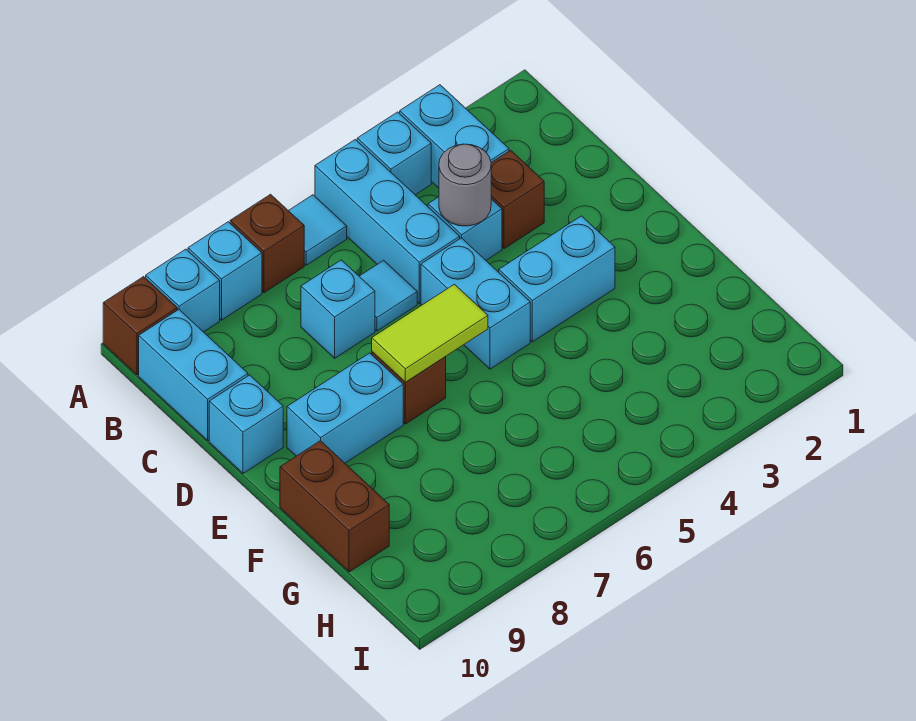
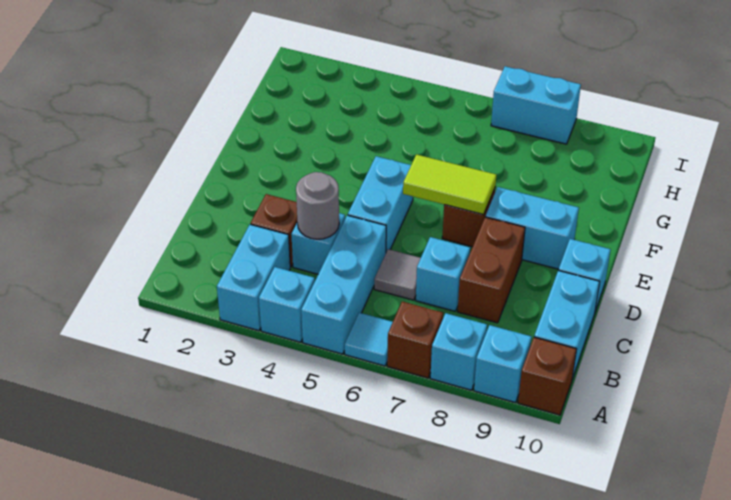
cyan 1x1 tile [359,260,417,331] -> grey 1x1 tile [374,249,421,300]
cyan 1x2 brick [499,216,615,342] -> cyan 1x2 brick moved to [491,66,581,144]
brown 1x2 brick [280,441,389,572] -> brown 1x2 brick moved to [458,217,525,323]

